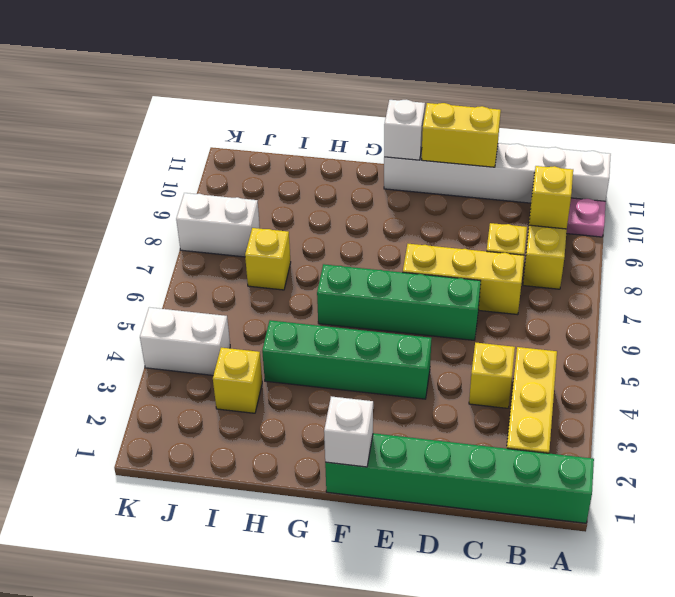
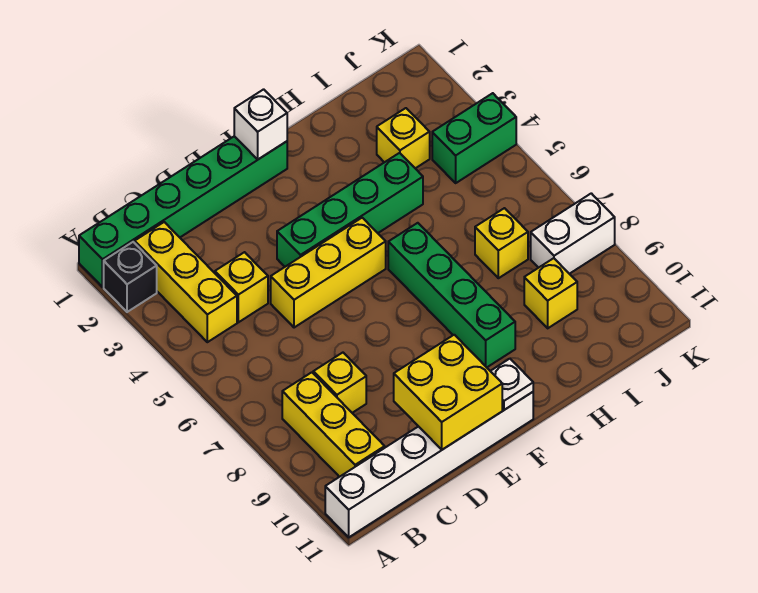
none -> black 1x1 brick [104,242,157,312]
pink 1x1 plate [566,198,606,237] -> none
yellow 1x1 brick [529,166,573,229] -> yellow 1x1 brick moved to [524,258,577,328]
yellow 1x3 brick [403,244,524,315] -> yellow 1x3 brick moved to [271,218,386,328]
green 1x4 brick [317,264,481,340] -> green 1x4 brick turned to [388,223,515,367]
yellow 1x2 brick [422,103,501,167] -> yellow 2x2 brick [394,335,502,450]
white 1x1 brick [384,100,425,160] -> white 1x1 plate [491,359,533,410]
white 1x2 brick [140,307,230,375] -> green 1x2 brick [432,93,516,183]

